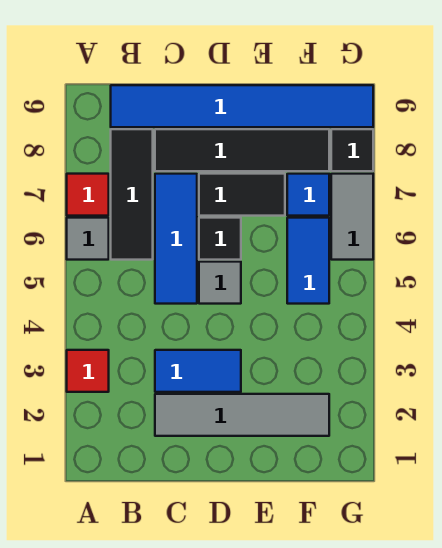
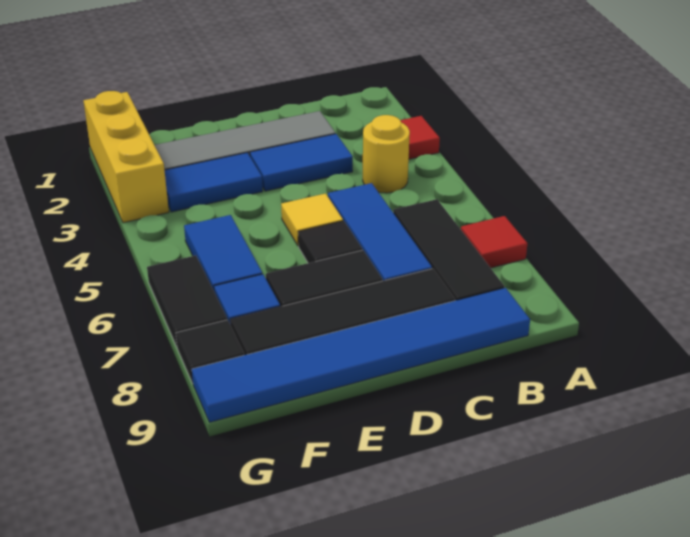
grey 1x1 tile [67,218,109,260] -> none
none -> yellow 1x1 round brick [363,115,410,193]
grey 1x1 tile [199,262,241,304] -> yellow 1x1 tile [281,194,343,246]
none -> blue 1x2 tile [165,153,263,212]
none -> yellow 1x3 brick [83,91,169,223]
grey 1x2 tile [331,174,373,260] -> black 1x2 tile [147,255,227,346]

